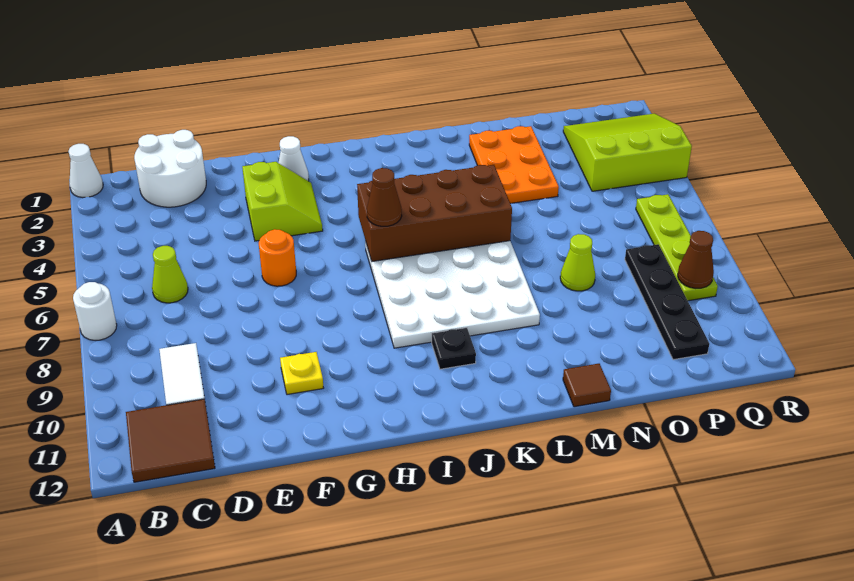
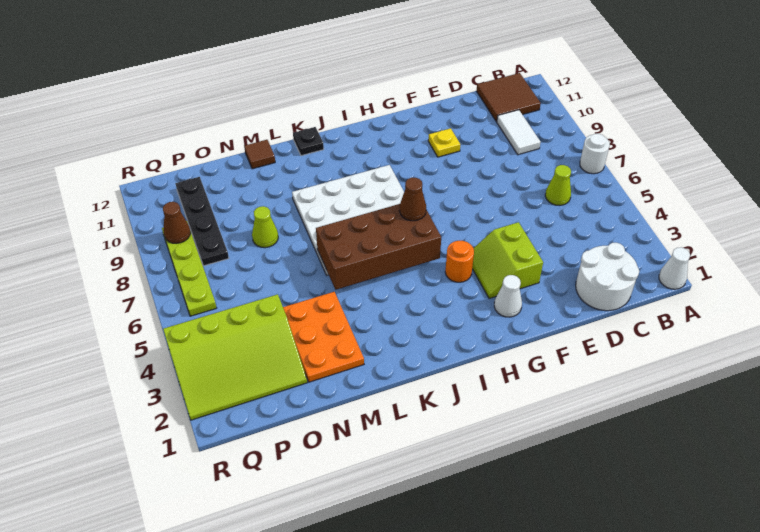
orange 1x1 round brick [259,229,296,286] -> orange 1x1 round brick moved to [445,241,474,282]
black 1x1 plate [432,328,476,369] -> black 1x1 plate moved to [293,127,324,156]
lime 3x3 slope [563,114,692,191] -> lime 3x4 slope [163,294,307,420]

